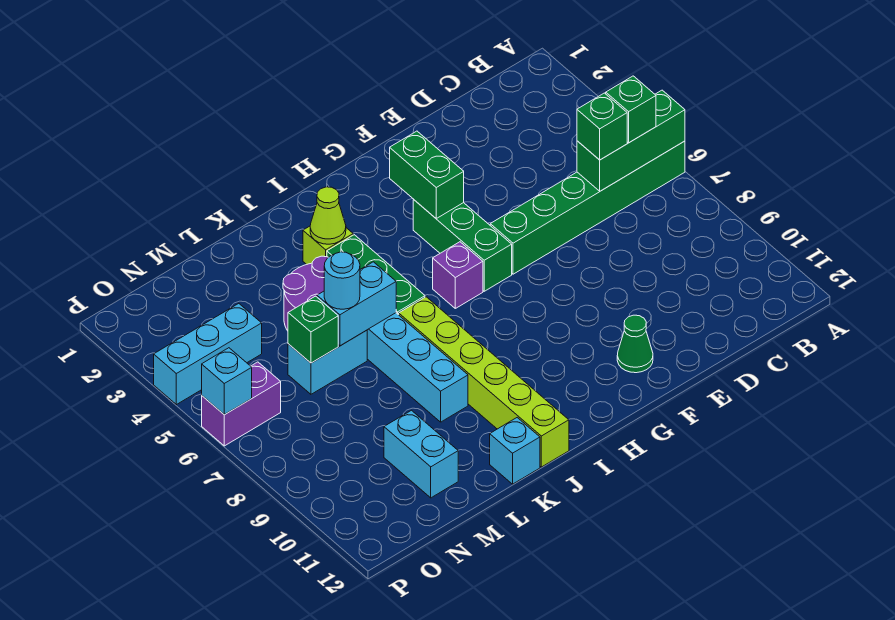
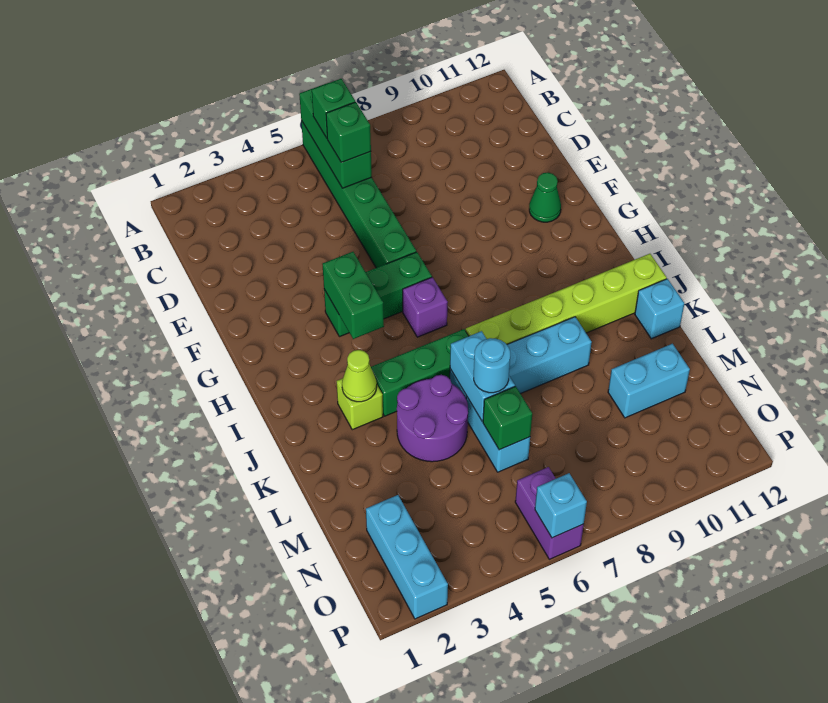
green 1x2 brick [390,131,464,218] -> green 1x2 brick turned to [322,252,384,339]
cyan 1x3 brick [154,303,262,405] -> cyan 1x3 brick moved to [366,495,448,619]

